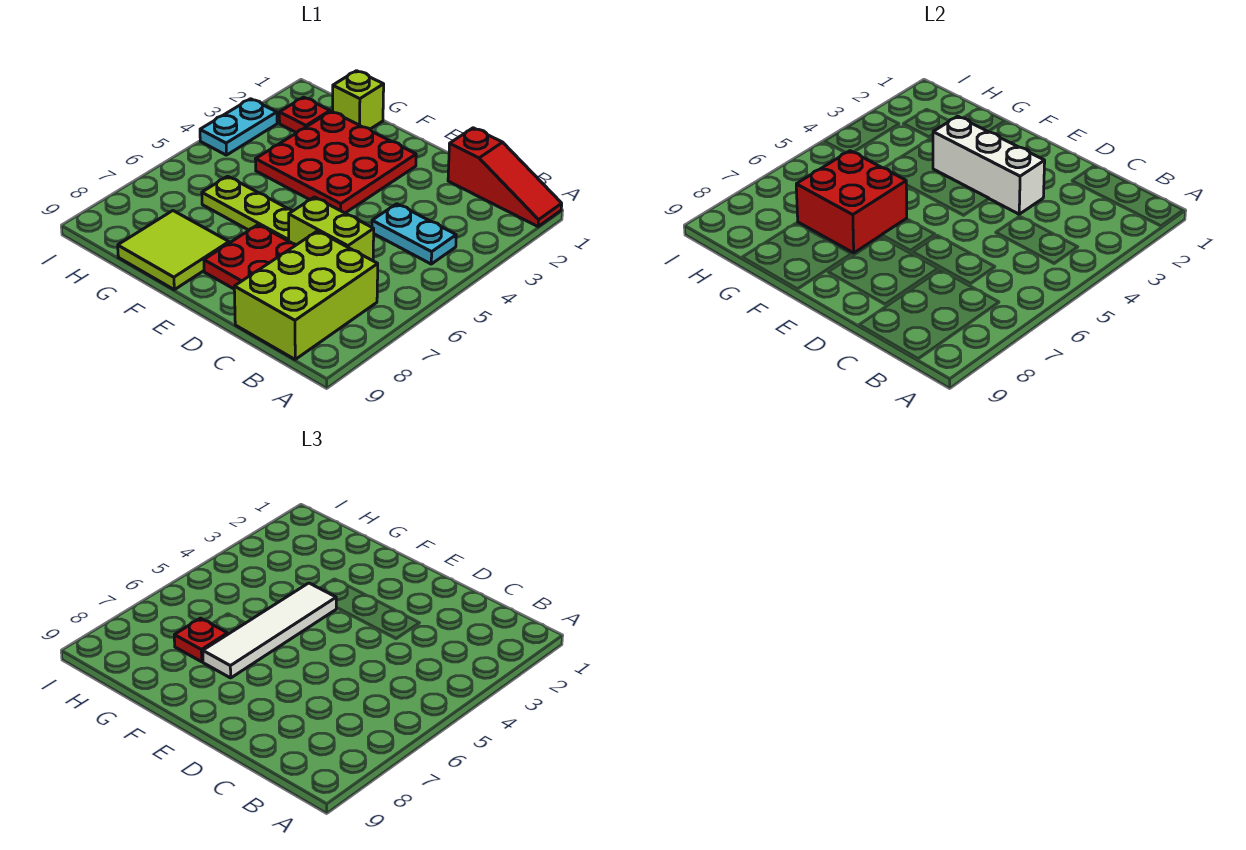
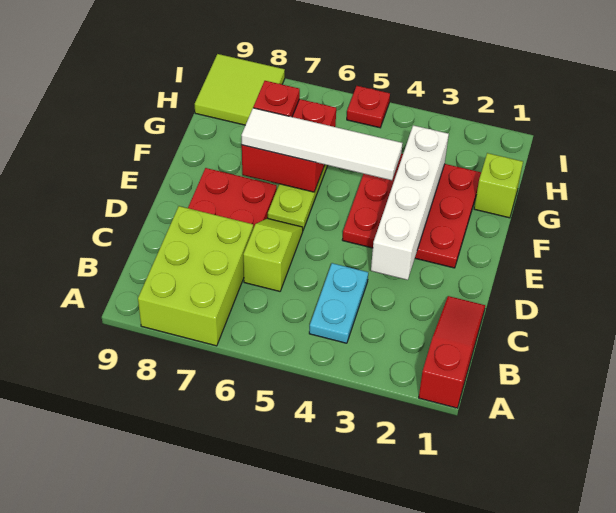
red 1x3 slope [448,128,562,227] -> red 1x3 slope turned to [419,296,485,408]
lime 2x3 brick [234,231,378,359] -> lime 2x3 brick turned to [138,206,253,346]
lime 1x2 brick [289,197,374,261] -> lime 1x2 slope [243,218,303,291]
white 1x3 brick [933,116,1045,214] -> white 1x4 brick [371,125,449,280]
lime 2x2 tile [118,211,229,290] -> lime 2x2 tile moved to [195,54,285,125]
red 1x1 plate [279,97,330,133] -> red 1x1 plate moved to [347,86,390,128]
cyan 1x2 plate [200,99,277,155] -> none

